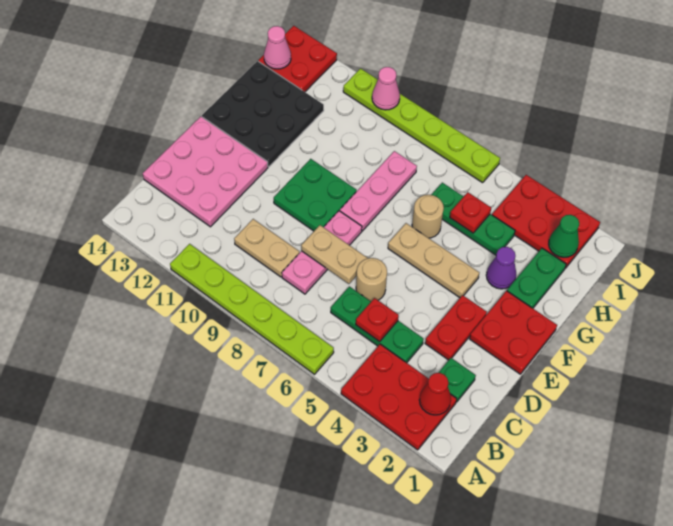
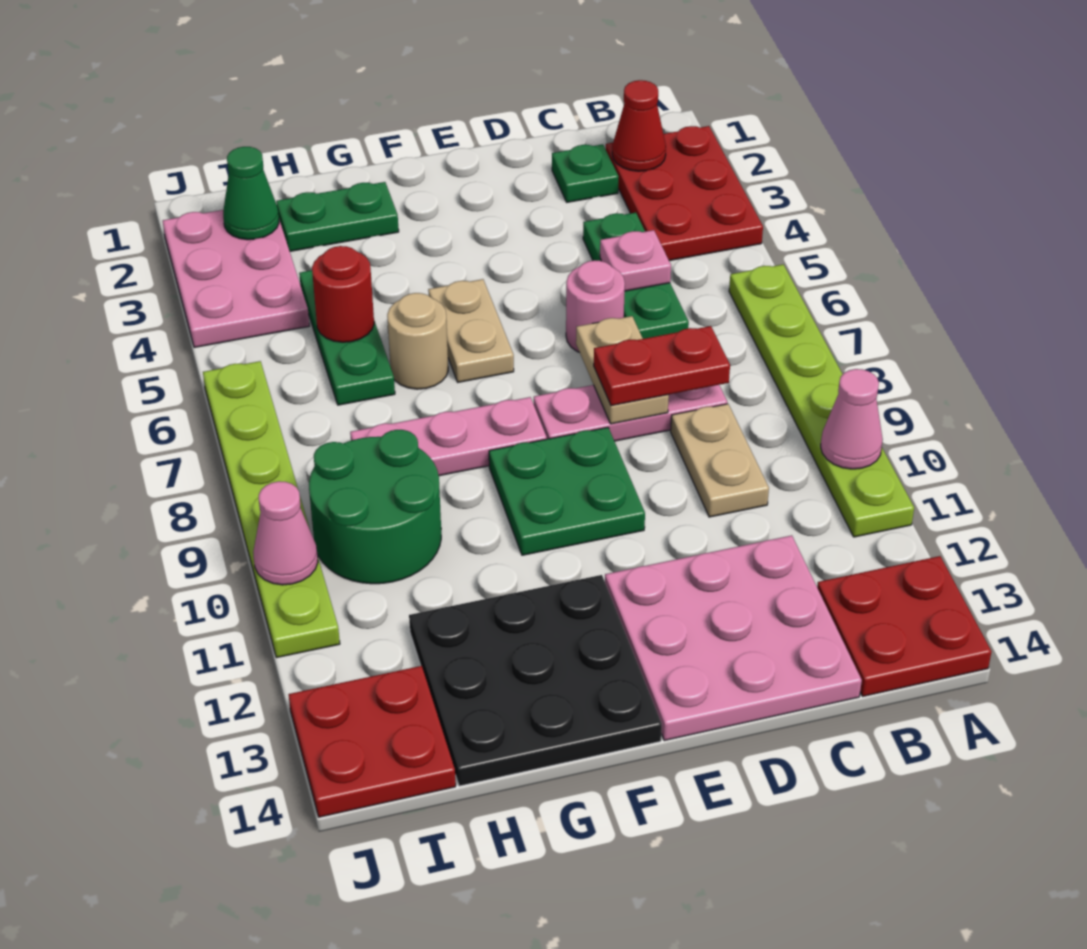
red 1x1 plate [356,298,399,342] -> pink 1x1 plate [600,230,671,291]
red 1x2 plate [425,295,487,360] -> red 1x2 plate moved to [594,326,730,406]
tan 1x1 round brick [356,258,387,301] -> pink 1x1 round brick [566,260,625,352]
red 2x2 plate [470,291,557,374] -> red 2x2 plate moved to [817,556,992,696]
tan 1x3 plate [388,223,479,298] -> tan 1x2 plate [428,279,514,382]
purple 1x1 cone [486,247,516,289] -> none
red 1x1 plate [450,192,491,233] -> red 1x1 round brick [312,246,374,342]
none -> green 2x2 round brick [309,430,441,584]
red 2x3 plate [492,175,600,268] -> pink 2x3 plate [163,210,309,348]
pink 1x1 cone [264,26,291,69] -> pink 1x1 cone moved to [821,369,883,469]

